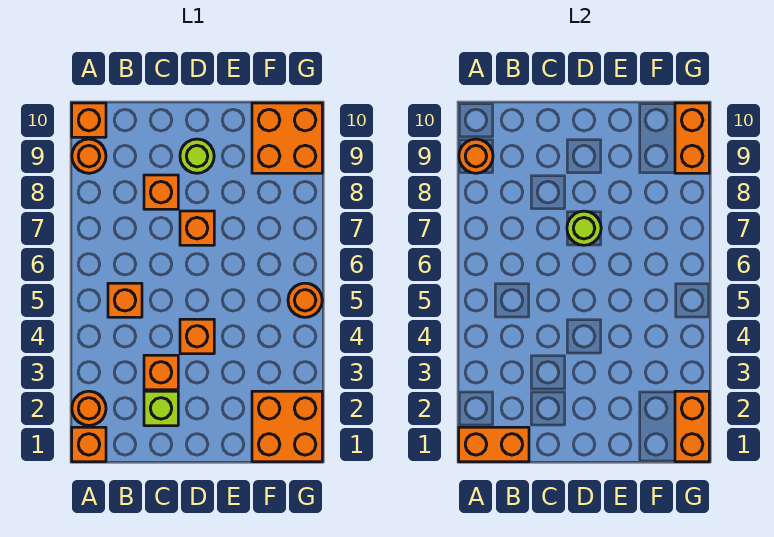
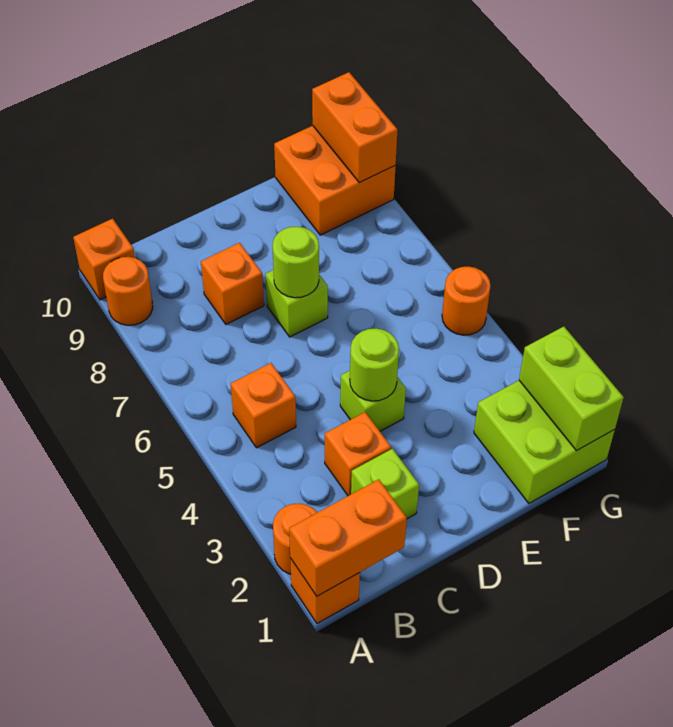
orange 1x1 round brick [459,139,493,173] -> none
orange 1x1 brick [180,319,214,354] -> lime 1x1 brick [340,371,406,431]
orange 1x1 brick [180,211,214,245] -> lime 1x1 brick [266,270,328,337]
lime 1x1 round brick [180,139,214,173] -> lime 1x1 round brick moved to [350,328,399,401]
orange 2x2 brick [252,391,322,462] -> lime 2x2 brick [474,381,615,503]
orange 1x2 brick [675,391,709,462] -> lime 1x2 brick [519,327,624,451]

